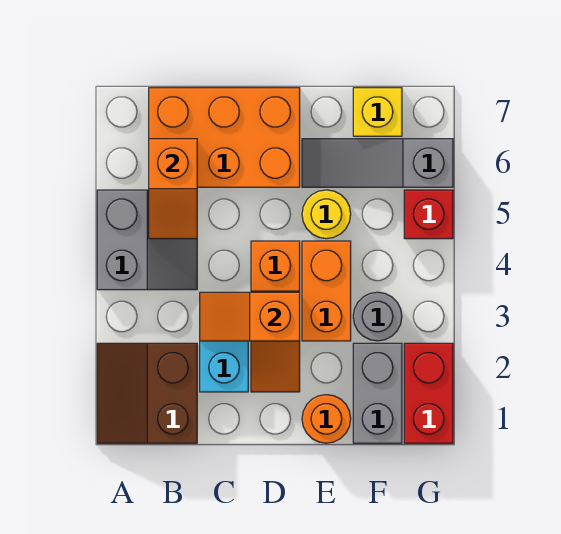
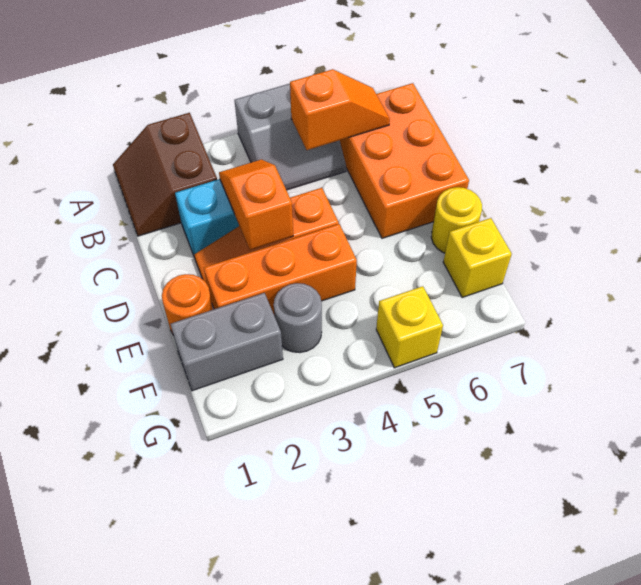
brown 2x2 slope [97,343,197,443] -> brown 2x2 slope turned to [113,113,217,236]
orange 1x2 slope [149,139,197,239] -> orange 1x2 slope turned to [290,69,390,150]
orange 1x2 brick [302,241,351,341] -> orange 1x3 brick [204,224,357,314]
yellow 1x1 round brick [302,190,351,239] -> yellow 1x1 round brick moved to [431,187,482,253]
grey 1x3 slope [302,139,453,187] -> none
red 1x2 brick [404,343,453,443] -> none
red 1x1 brick [404,190,453,239] -> yellow 1x1 brick [376,286,443,368]

